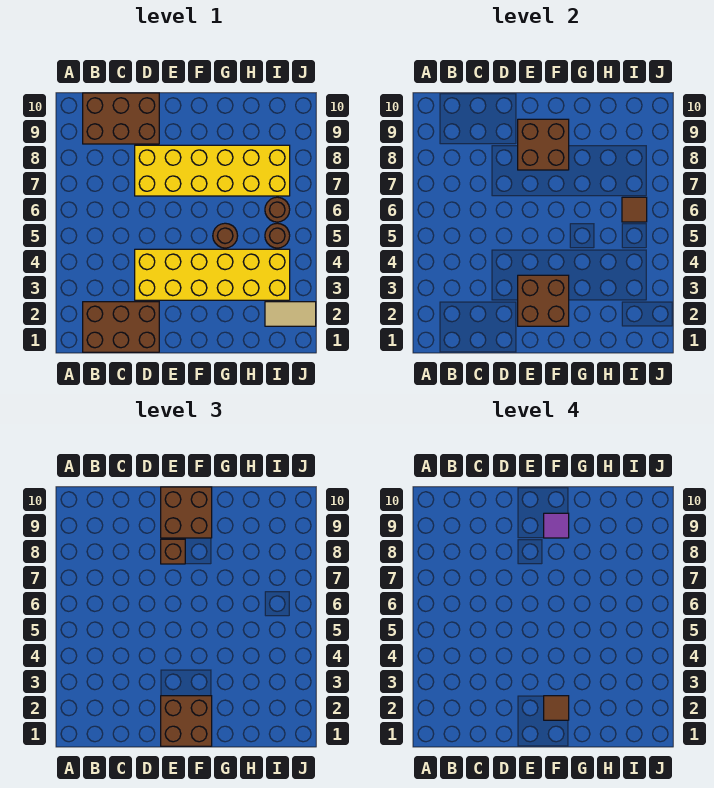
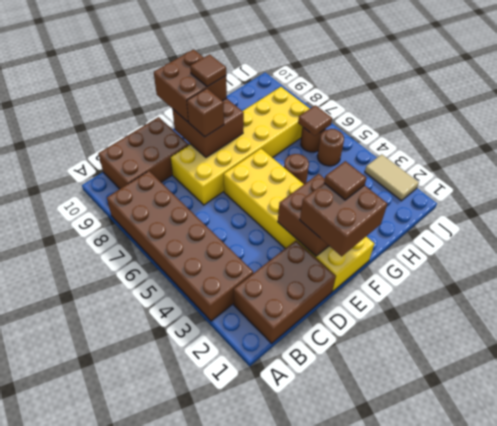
none -> brown 2x6 brick [107,171,253,321]
yellow 2x6 brick [135,249,290,300] -> yellow 2x6 brick turned to [224,149,374,291]
purple 1x1 tile [544,513,569,538] -> brown 1x1 tile [190,54,226,86]
tan 1x2 tile [265,302,316,326] -> tan 1x2 tile turned to [365,154,419,201]

